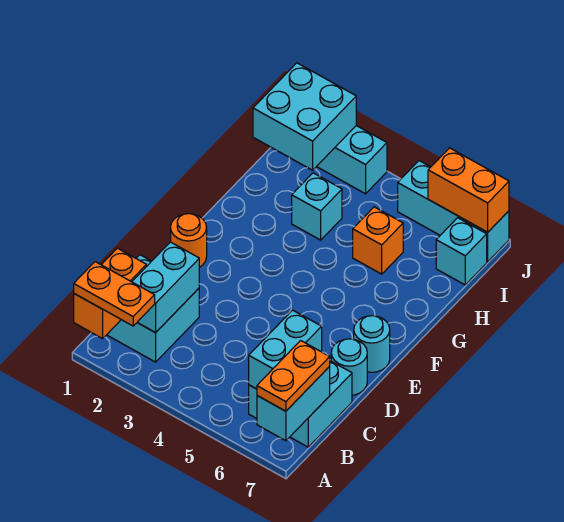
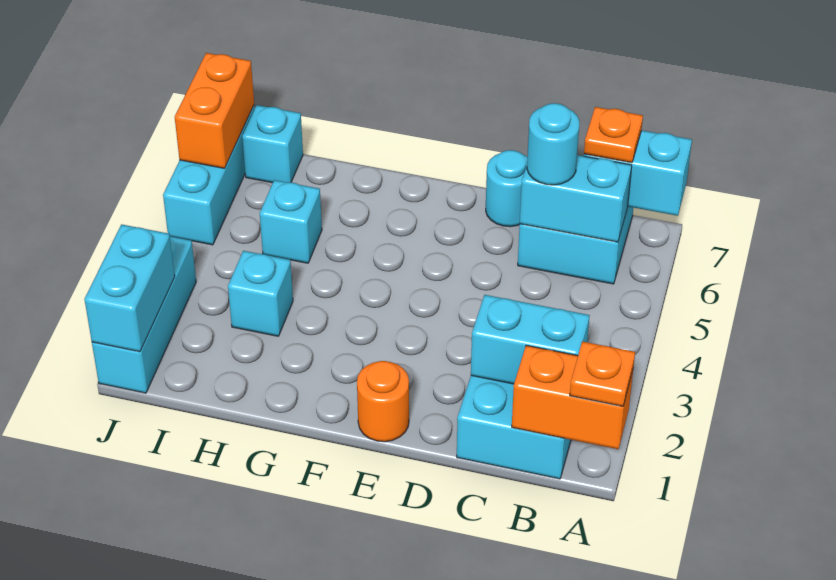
orange 1x2 plate [74,262,155,326] -> orange 1x1 plate [570,341,635,406]
orange 1x2 plate [257,340,330,411] -> orange 1x1 plate [584,107,643,163]
cyan 1x1 round brick [354,316,390,372] -> cyan 1x1 round brick moved to [527,103,580,185]
orange 1x1 brick [353,207,403,274] -> cyan 1x1 brick [260,180,322,263]
cyan 2x2 brick [253,63,356,170] -> cyan 1x2 brick [84,224,175,352]

